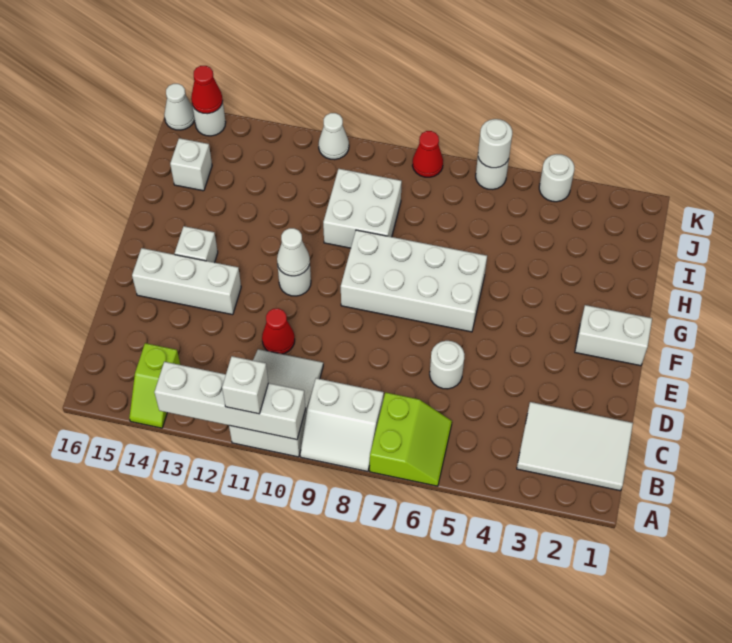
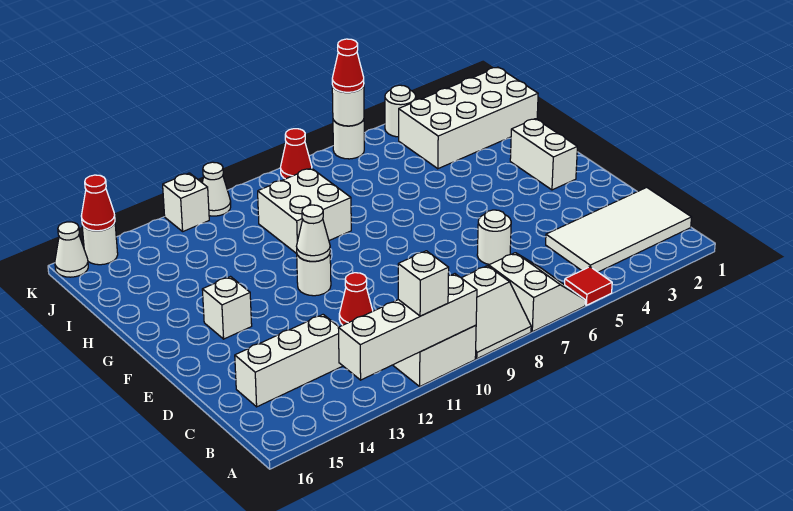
none -> red 1x1 tile [565,267,612,305]
lime 2x2 slope [370,392,452,486] -> white 2x2 slope [489,253,585,332]
lime 1x2 slope [129,343,180,428] -> none
white 2x3 tile [517,402,633,491] -> white 2x4 tile [546,187,692,272]
white 1x3 brick [132,248,241,315] -> white 1x3 brick moved to [235,315,342,407]
white 1x2 brick [575,305,652,366] -> white 1x2 brick turned to [510,119,577,190]
white 2x4 brick [341,230,487,332] -> white 2x4 brick moved to [399,67,538,169]
white 1x1 brick [170,138,212,191] -> white 1x1 brick moved to [163,173,209,231]
none -> red 1x1 cone [332,39,364,92]

